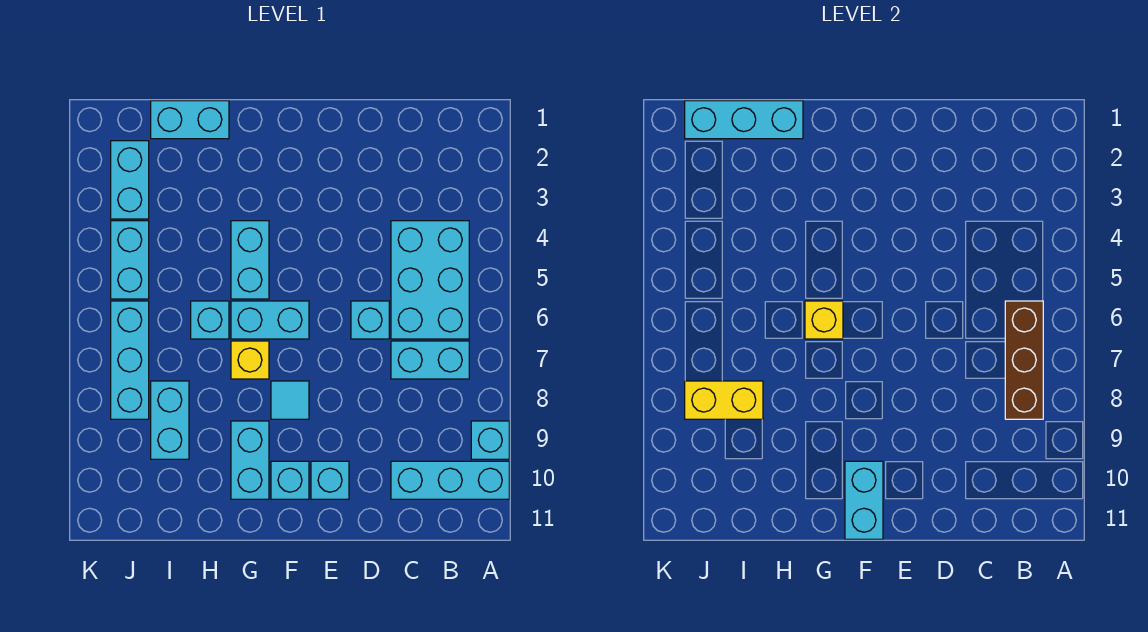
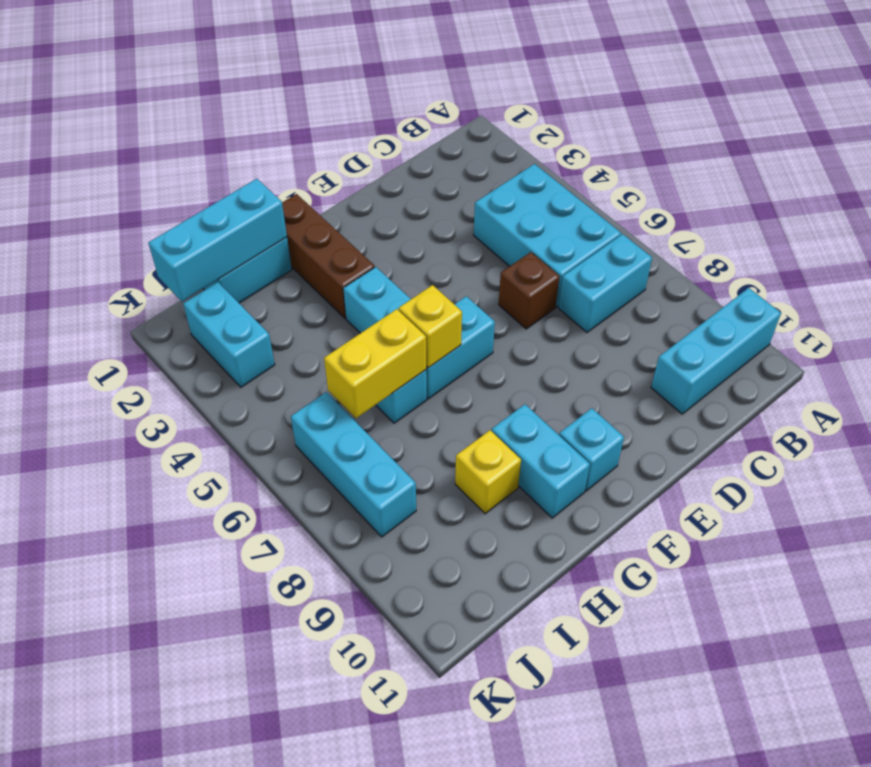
cyan 1x1 brick [471,421,509,459] -> none
brown 1x3 brick [1005,301,1043,419] -> brown 1x3 brick moved to [282,194,375,318]
cyan 1x1 brick [351,301,389,339] -> brown 1x1 brick [499,252,560,329]
cyan 1x1 brick [311,461,349,499] -> none
cyan 1x1 tile [271,381,309,419] -> none
cyan 1x2 brick [845,461,883,539] -> none
yellow 1x1 brick [231,341,269,379] -> yellow 1x1 brick moved to [455,430,521,514]
cyan 1x2 brick [151,381,189,459] -> none
yellow 1x2 brick [685,381,763,419] -> yellow 1x2 brick moved to [324,309,426,418]
cyan 1x2 brick [111,221,149,299] -> none

